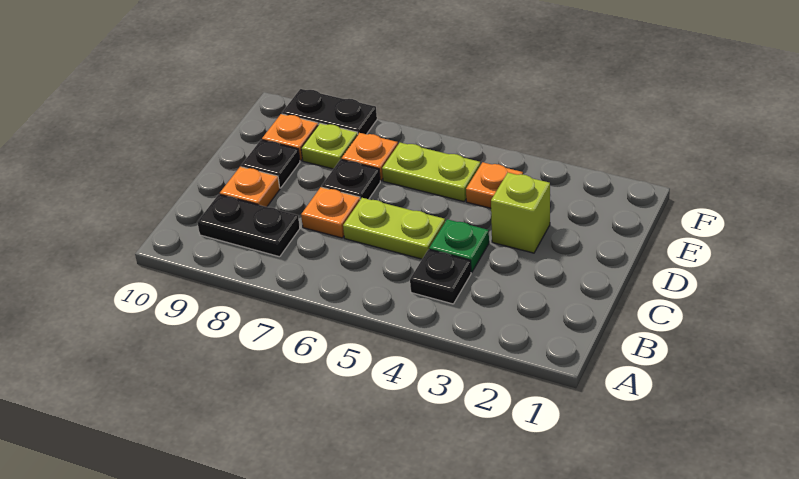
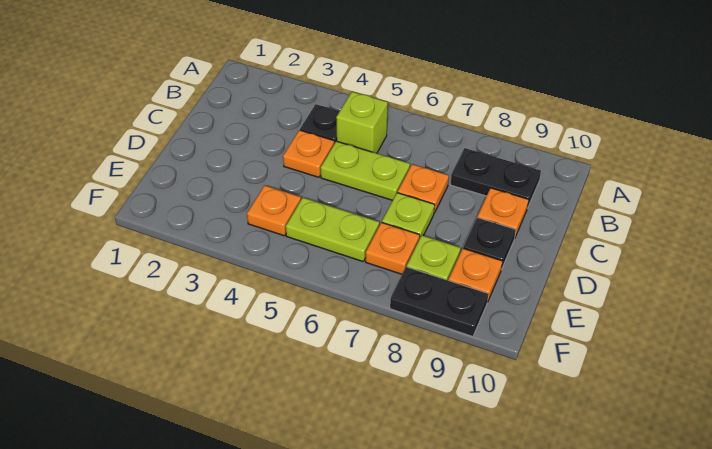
green 1x1 plate [429,219,489,272] -> orange 1x1 plate [283,130,334,177]
lime 1x1 brick [491,173,550,253] -> lime 1x1 brick moved to [336,92,388,153]
black 1x1 plate [322,159,380,200] -> lime 1x1 plate [382,193,435,239]

